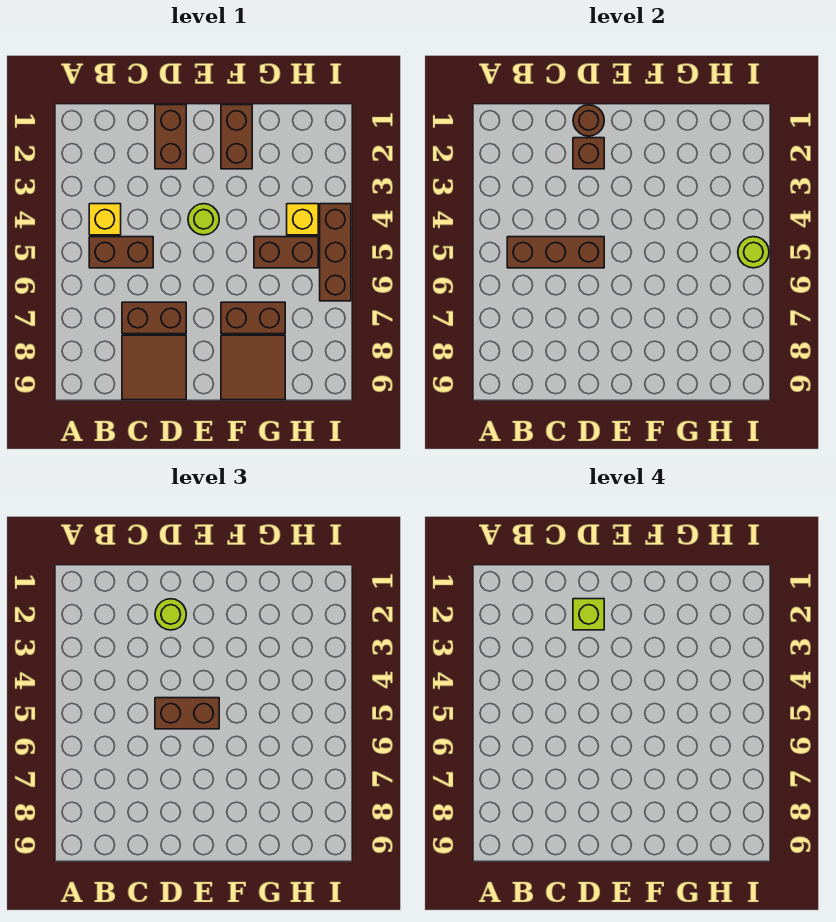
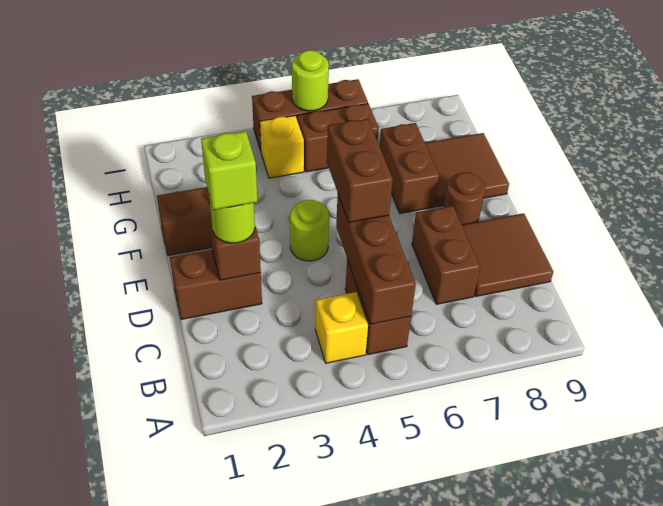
brown 1x1 round brick [573,105,604,136] -> brown 1x1 round brick moved to [444,172,485,225]
brown 1x2 brick [254,237,318,268] -> brown 1x2 brick turned to [297,104,379,172]

